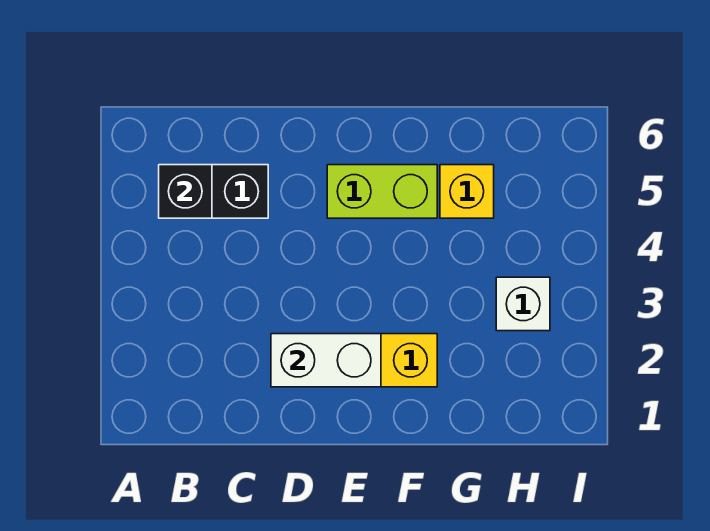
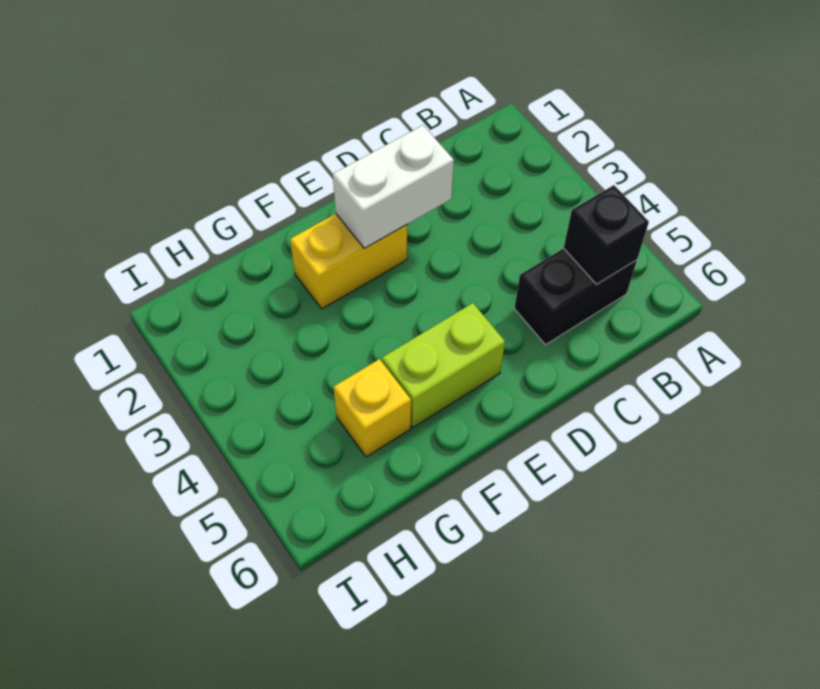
white 1x1 brick [496,277,550,331] -> none

